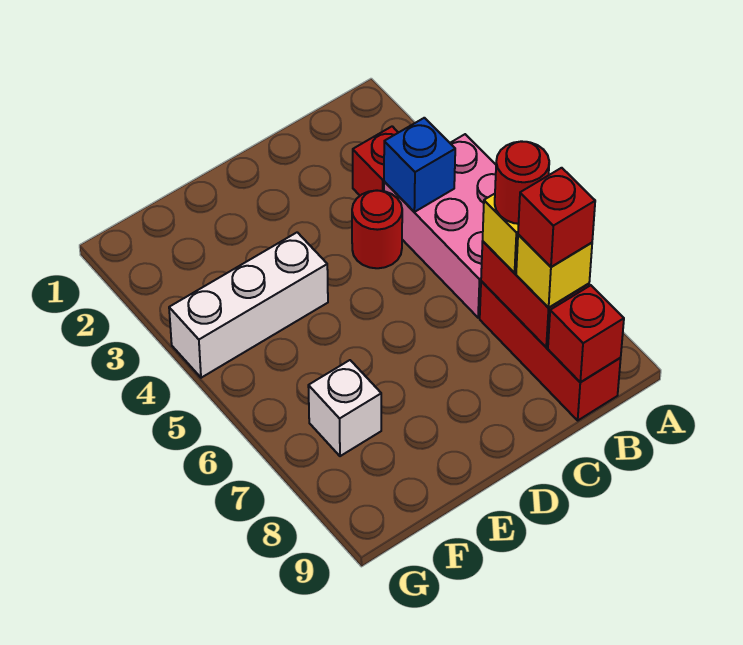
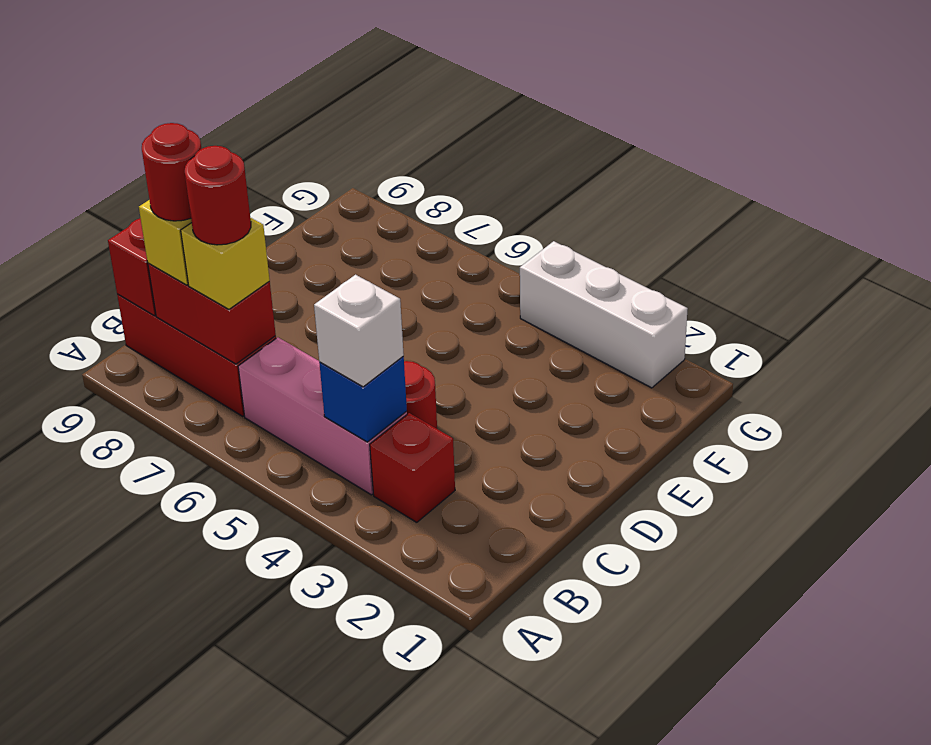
pink 2x3 brick [384,134,496,318] -> pink 1x3 brick [238,337,407,495]
red 1x1 brick [518,168,595,267] -> red 1x1 round brick [142,123,201,221]
white 1x3 brick [169,232,328,378] -> white 1x3 brick turned to [520,241,688,388]
white 1x1 brick [308,360,381,456] -> white 1x1 brick moved to [314,275,404,387]

